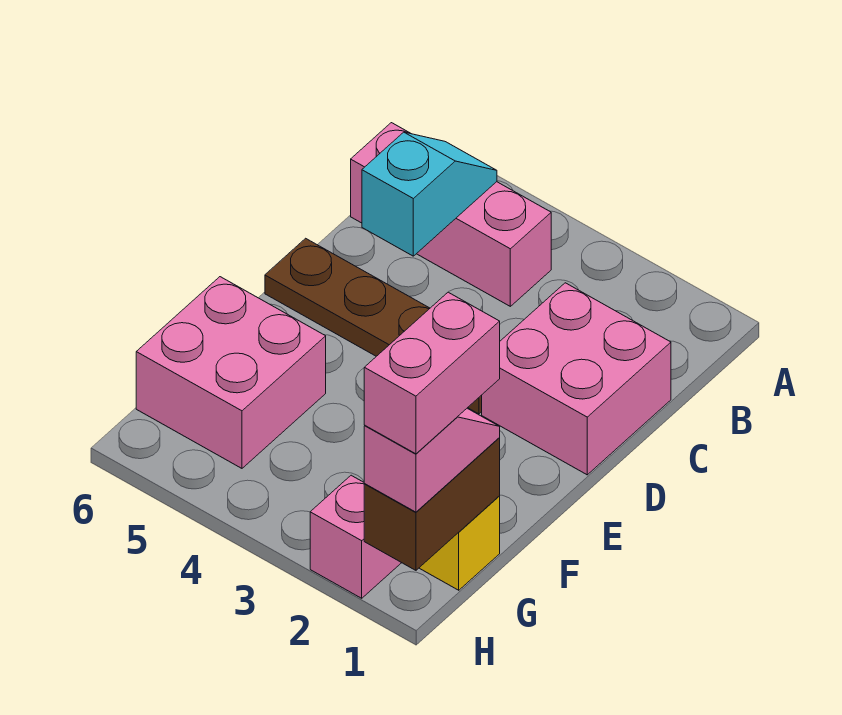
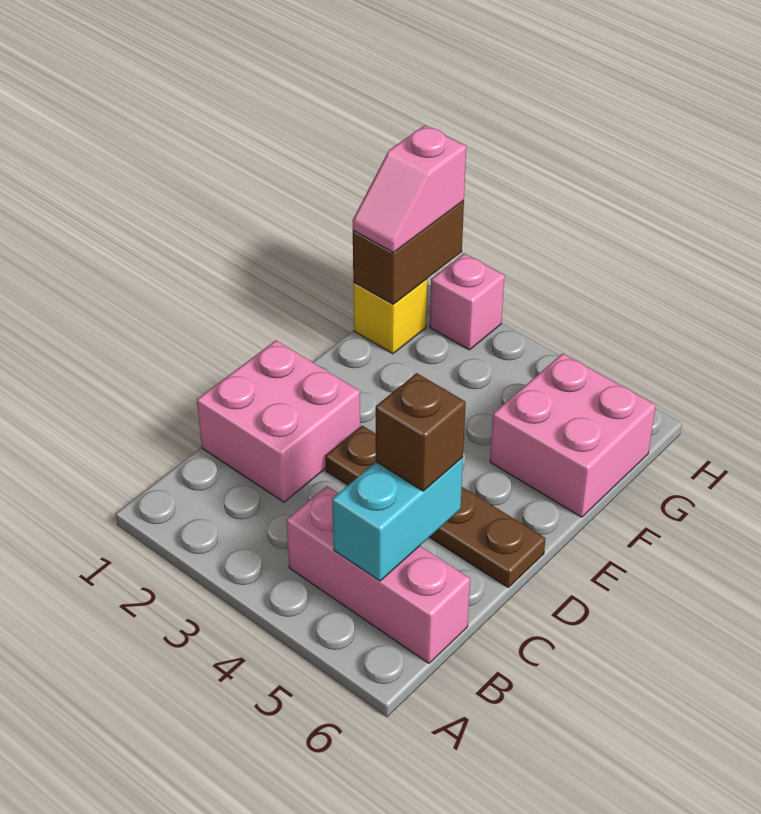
cyan 1x2 slope [362,132,497,256] -> cyan 1x2 brick [332,457,463,581]
none -> brown 1x1 brick [376,373,466,491]
pink 1x2 brick [364,292,500,454] -> none

